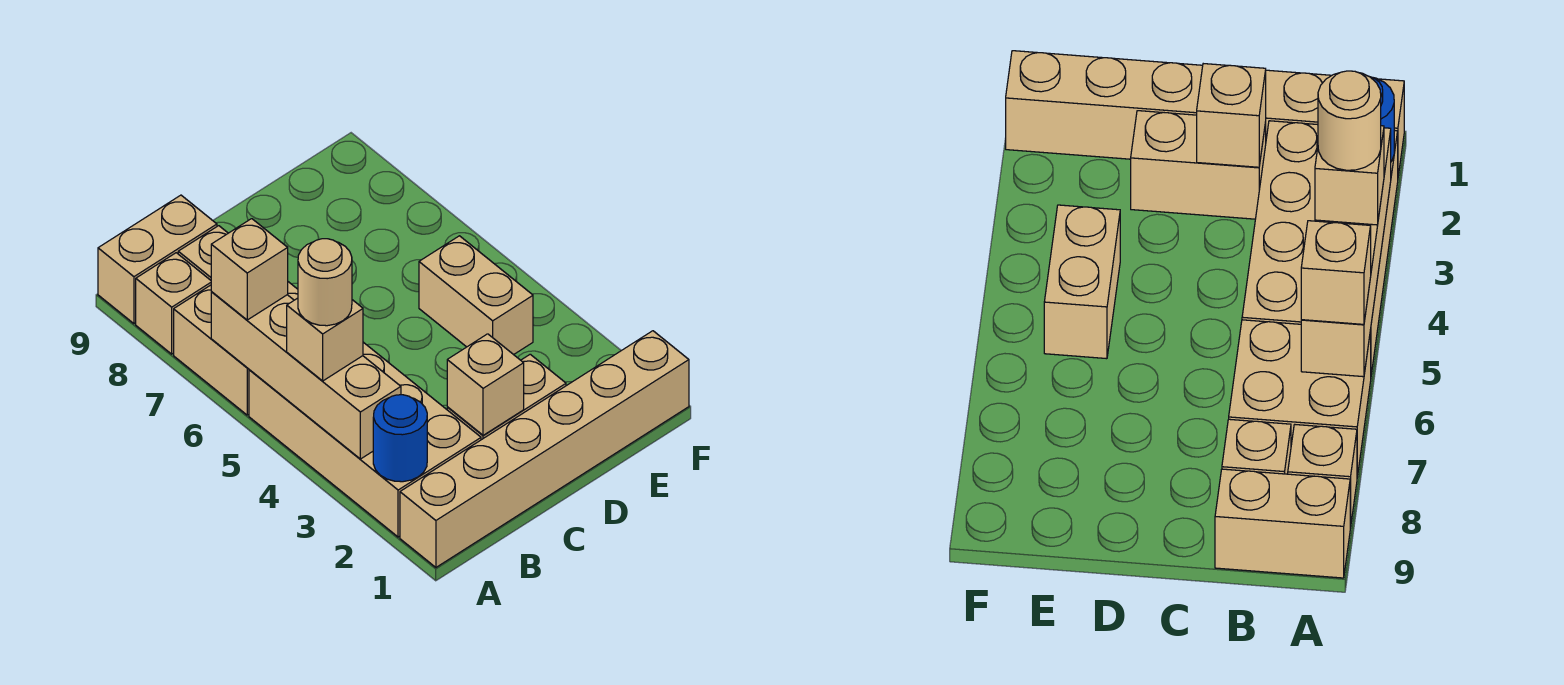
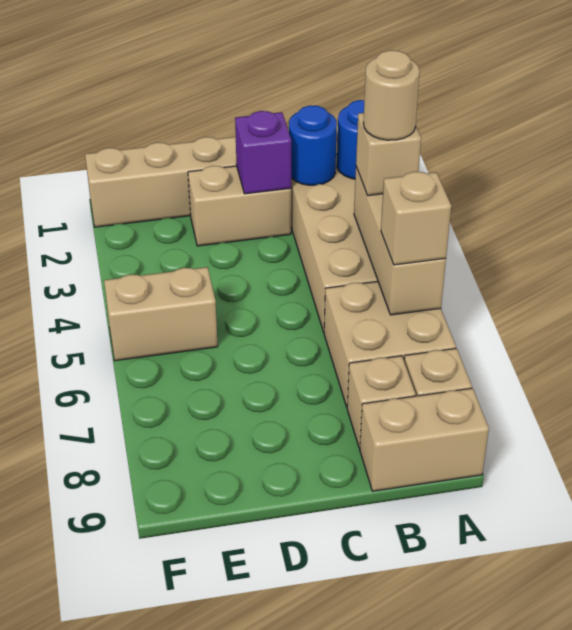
tan 1x4 brick [211,292,401,459] -> tan 1x3 brick [354,167,446,315]
none -> blue 1x1 round brick [289,106,337,185]
tan 1x1 brick [447,334,524,435] -> purple 1x1 brick [235,111,291,194]
tan 1x2 brick [419,236,533,355] -> tan 1x2 brick turned to [104,267,218,361]

